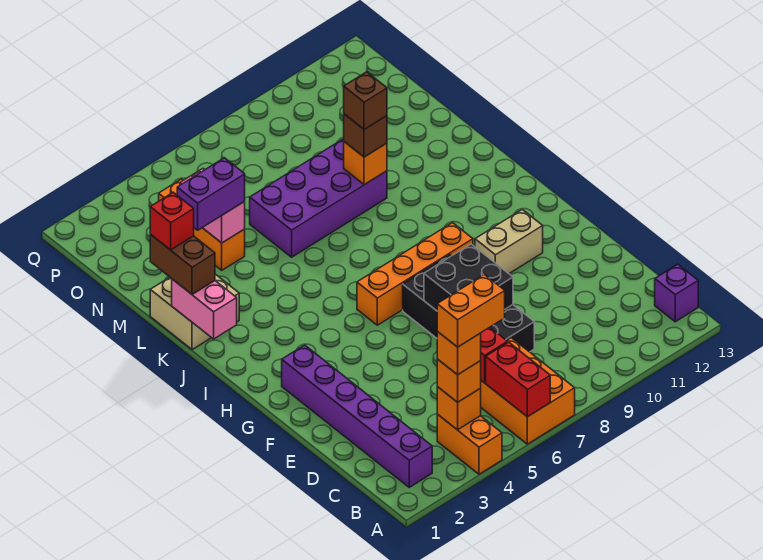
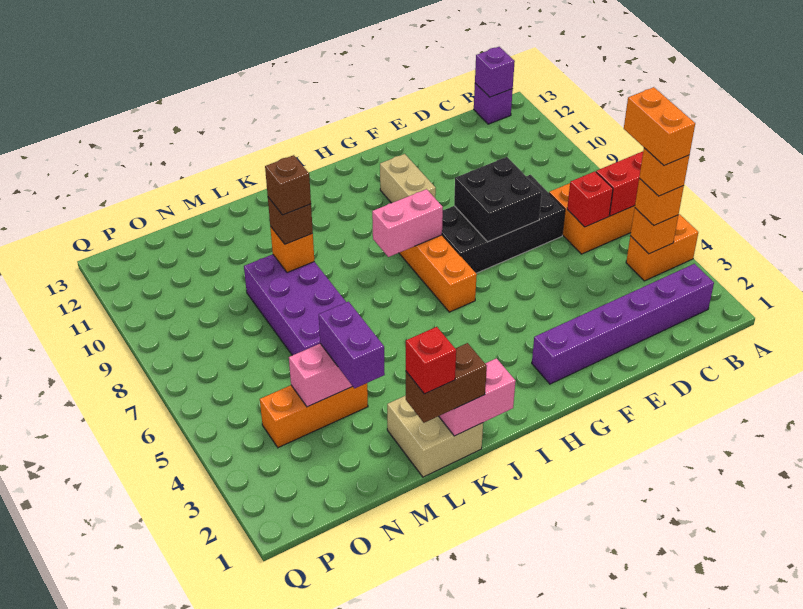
none -> purple 1x1 brick [475,47,515,97]
none -> pink 1x2 brick [372,189,443,257]

